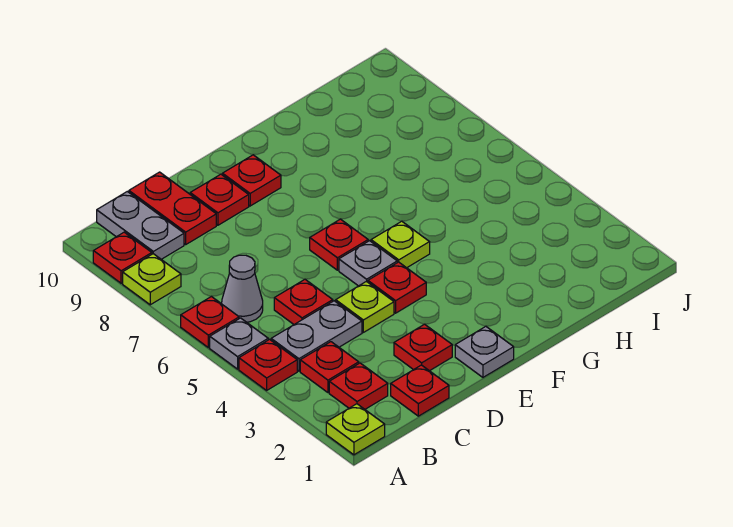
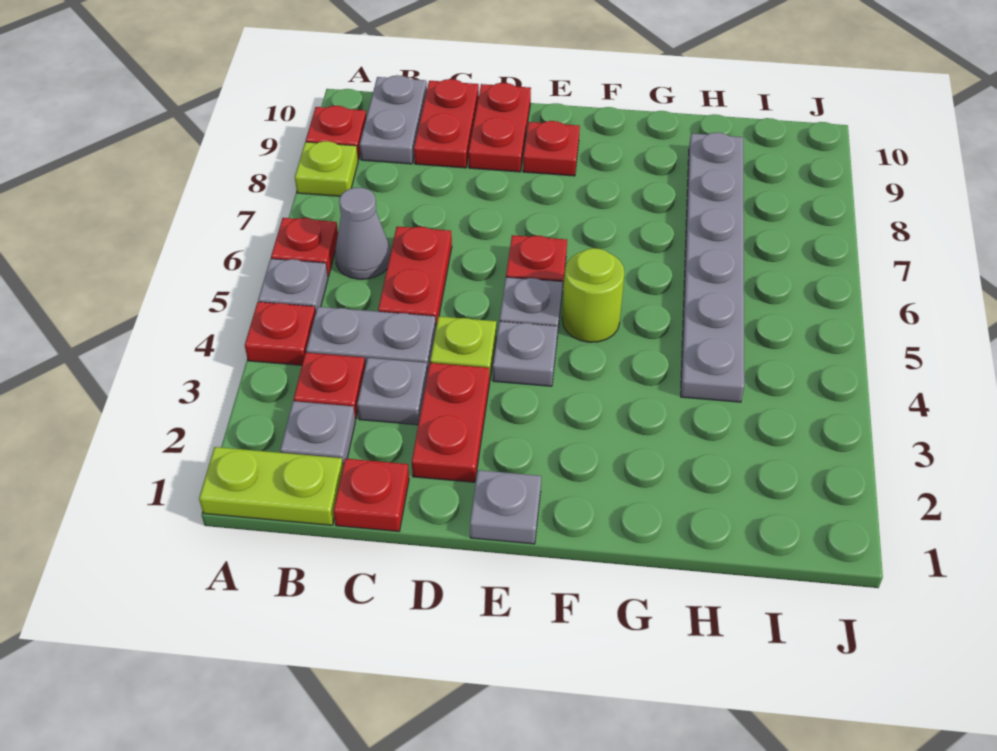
lime 1x1 plate [326,404,385,455] -> lime 1x2 plate [199,447,343,525]
red 1x1 plate [329,363,388,409] -> grey 1x1 plate [280,401,355,466]
none -> grey 1x1 plate [357,358,427,425]
red 1x1 plate [274,280,333,324] -> red 1x2 plate [378,227,452,326]
red 1x1 plate [394,324,452,371] -> red 1x2 plate [412,363,490,482]
red 1x1 plate [190,174,249,225] -> red 1x2 plate [469,83,531,172]
red 1x1 plate [368,262,426,313] -> grey 1x1 plate [493,321,558,386]
lime 1x1 plate [371,221,430,268] -> lime 1x1 round brick [562,248,624,342]
none -> grey 1x6 plate [681,133,744,402]

